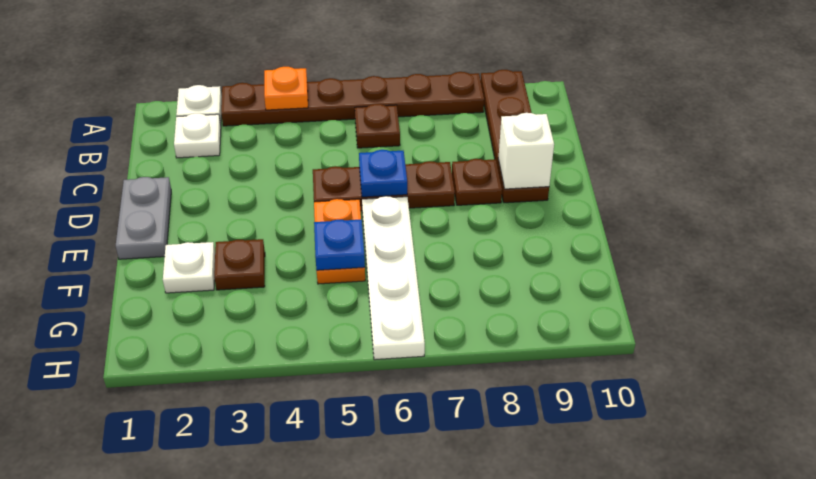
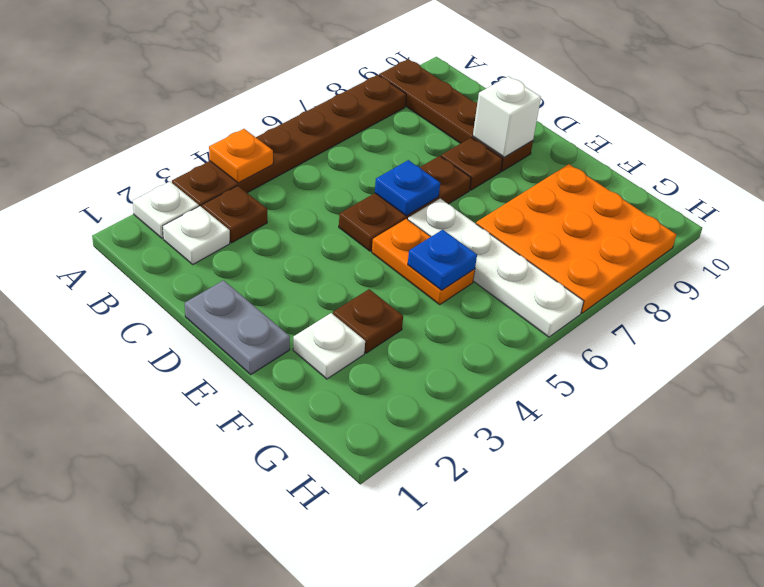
brown 1x1 plate [355,104,400,148] -> brown 1x1 plate moved to [202,186,267,243]
none -> orange 3x3 plate [476,164,677,313]

